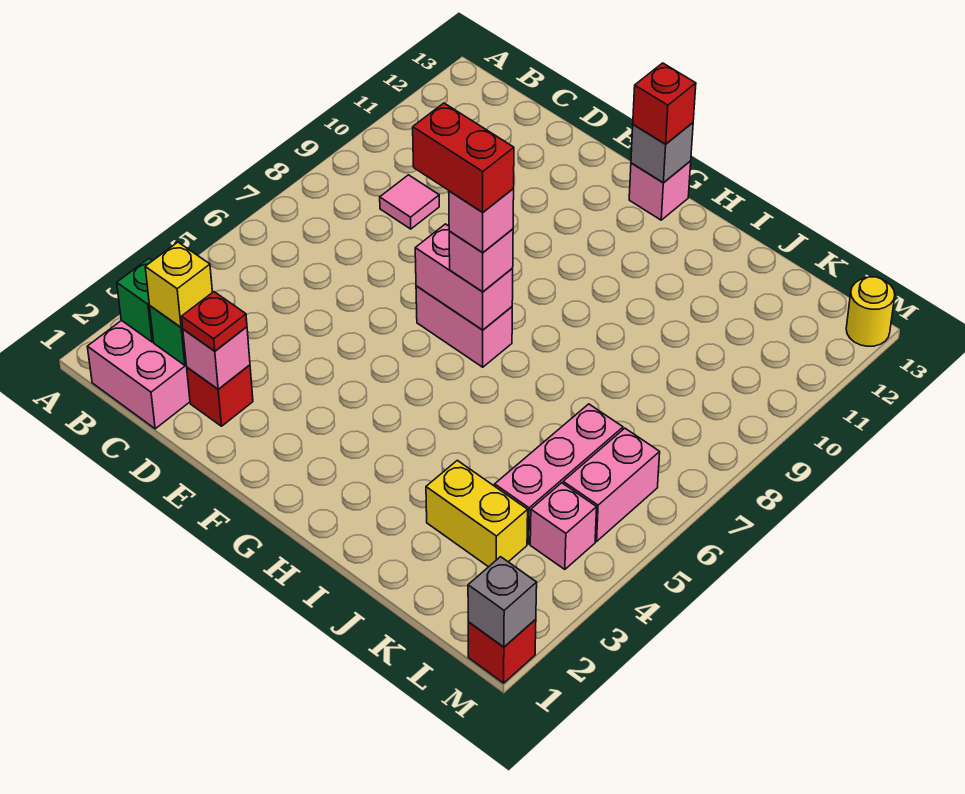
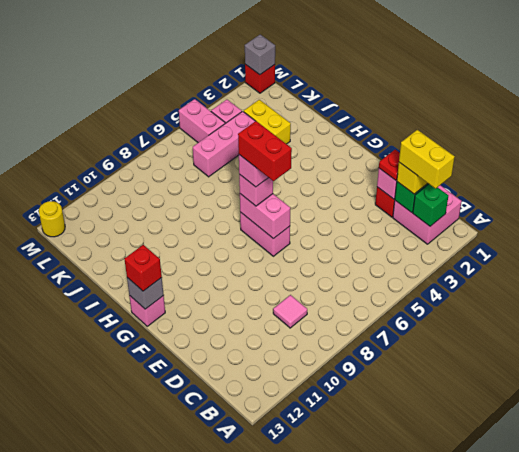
none -> yellow 1x2 brick [399,130,455,189]
pink 1x2 brick [563,428,660,541] -> pink 1x2 brick turned to [179,99,225,143]

